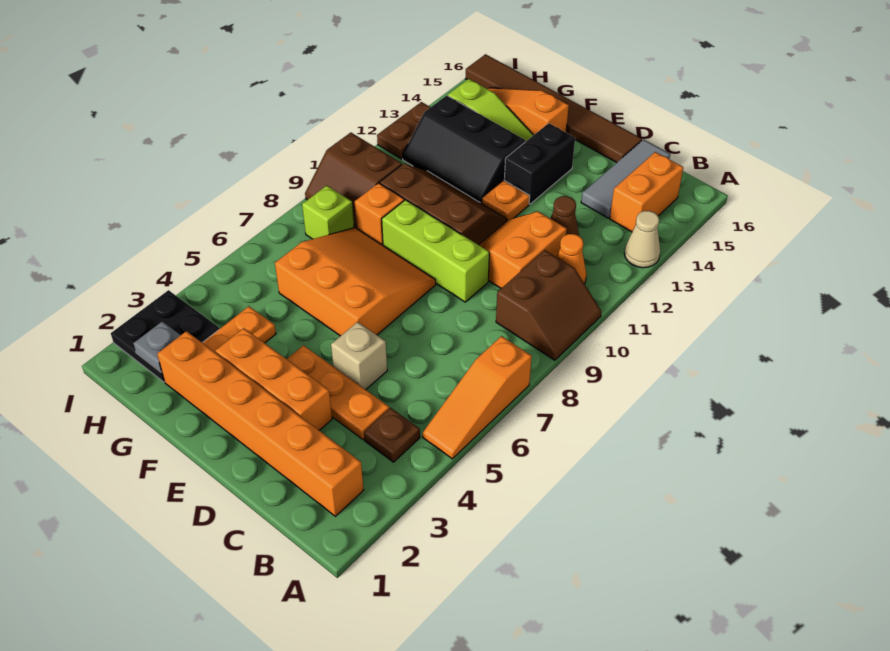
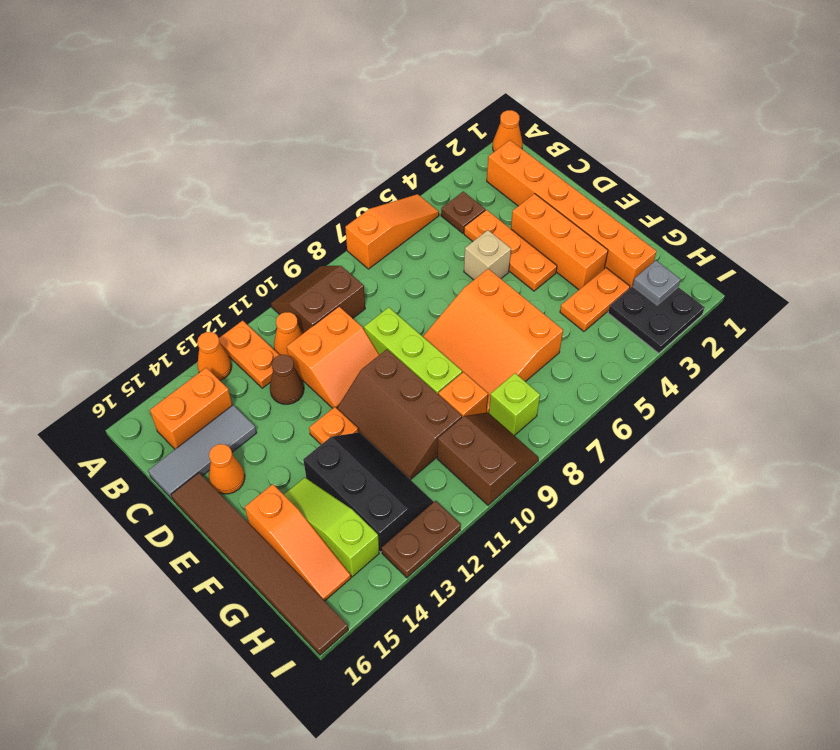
none -> orange 1x1 cone [493,110,523,151]
none -> orange 1x2 plate [219,321,279,388]
tan 1x1 cone [624,211,660,268] -> orange 1x1 cone [197,332,232,380]
none -> orange 1x1 cone [209,444,245,494]
black 1x2 brick [504,123,575,204] -> none

